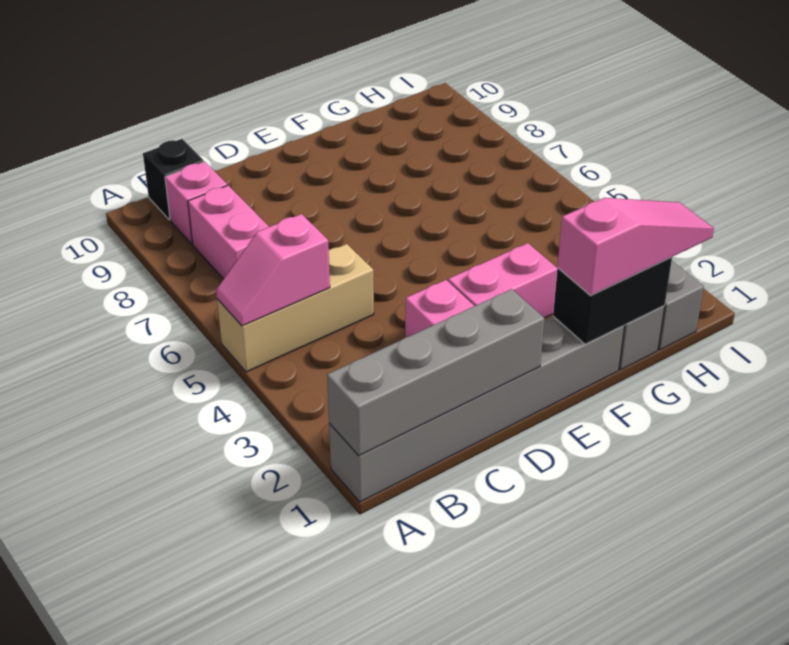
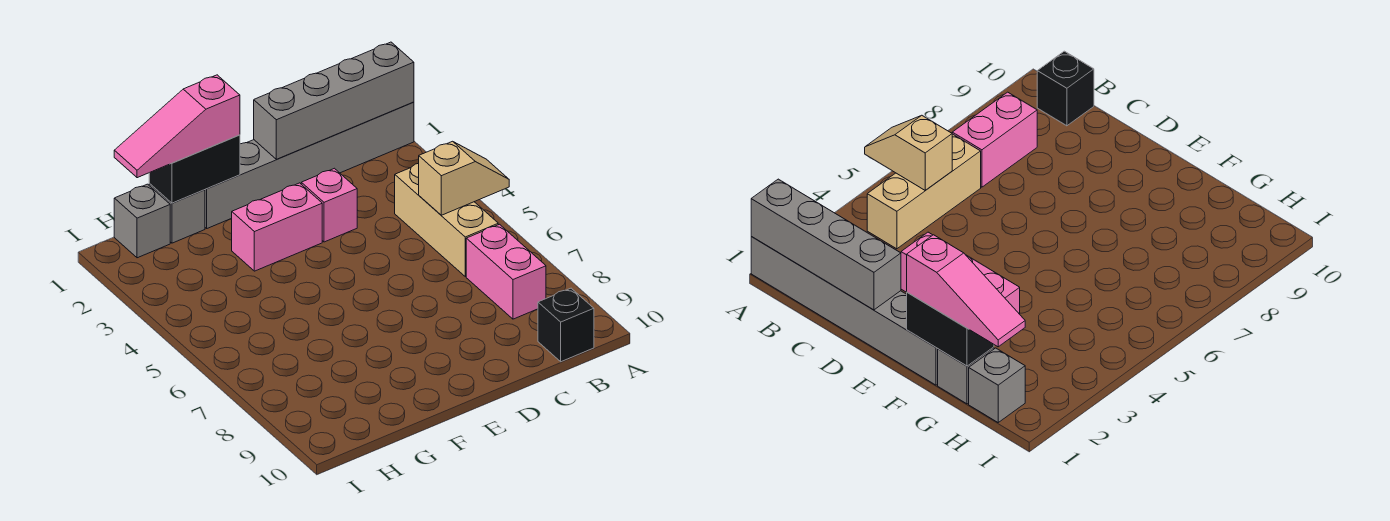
tan 1x3 brick [217,244,374,372] -> tan 1x3 brick turned to [395,163,498,277]
pink 1x2 slope [216,214,330,326] -> tan 1x2 slope [419,141,509,215]
pink 1x1 brick [165,162,227,244] -> none

